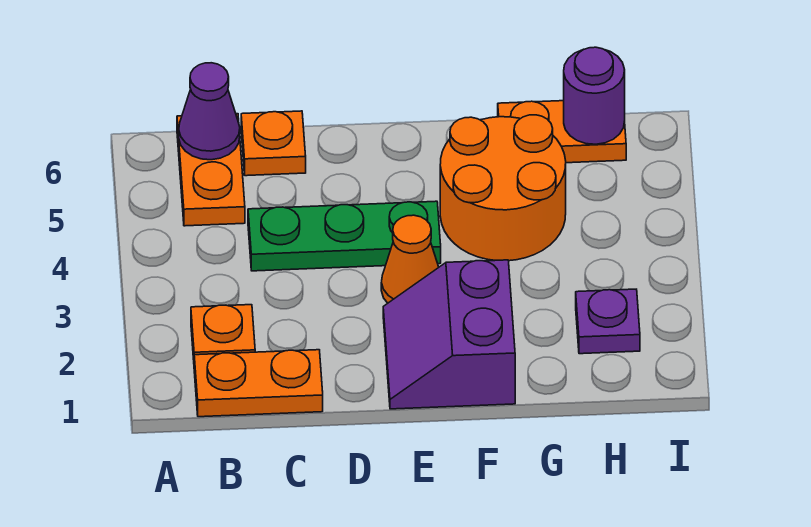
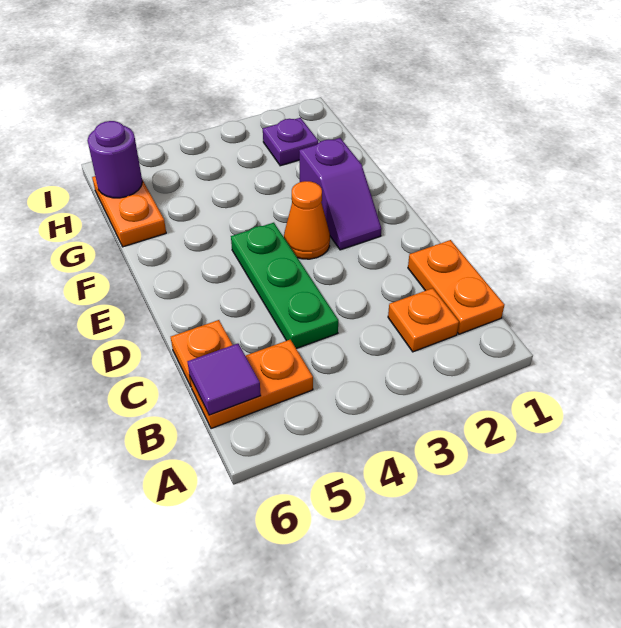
purple 1x1 cone [179,63,240,160] -> purple 1x1 tile [187,344,261,415]
purple 2x2 slope [383,260,515,409] -> purple 1x2 slope [299,138,381,250]
orange 2x2 round brick [440,115,566,261] -> none

